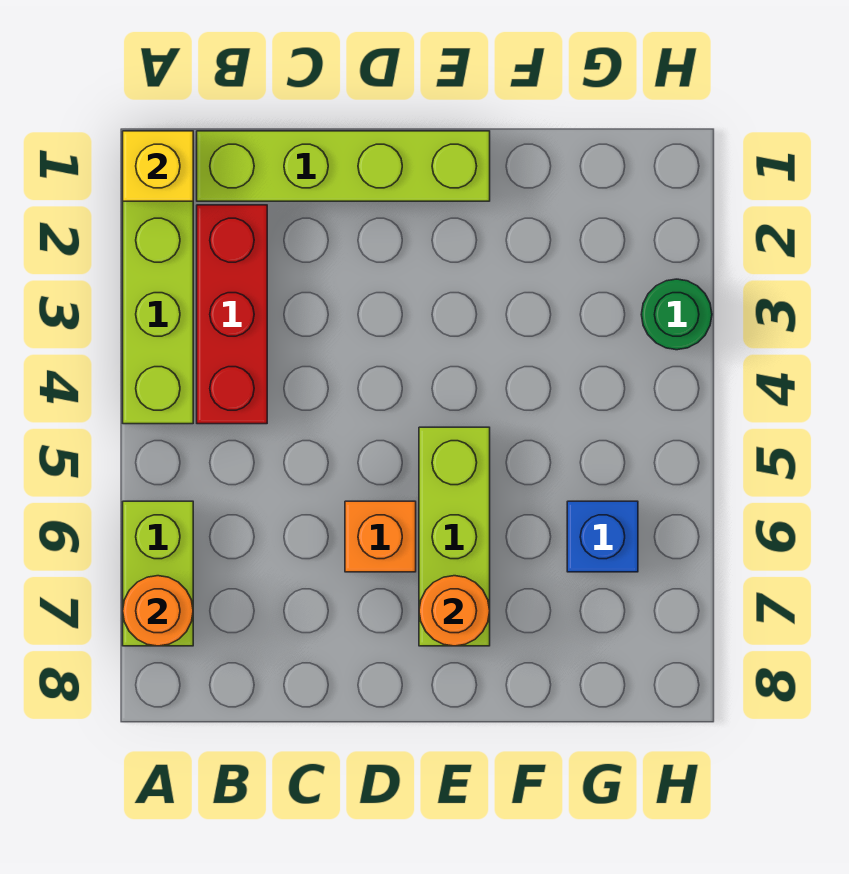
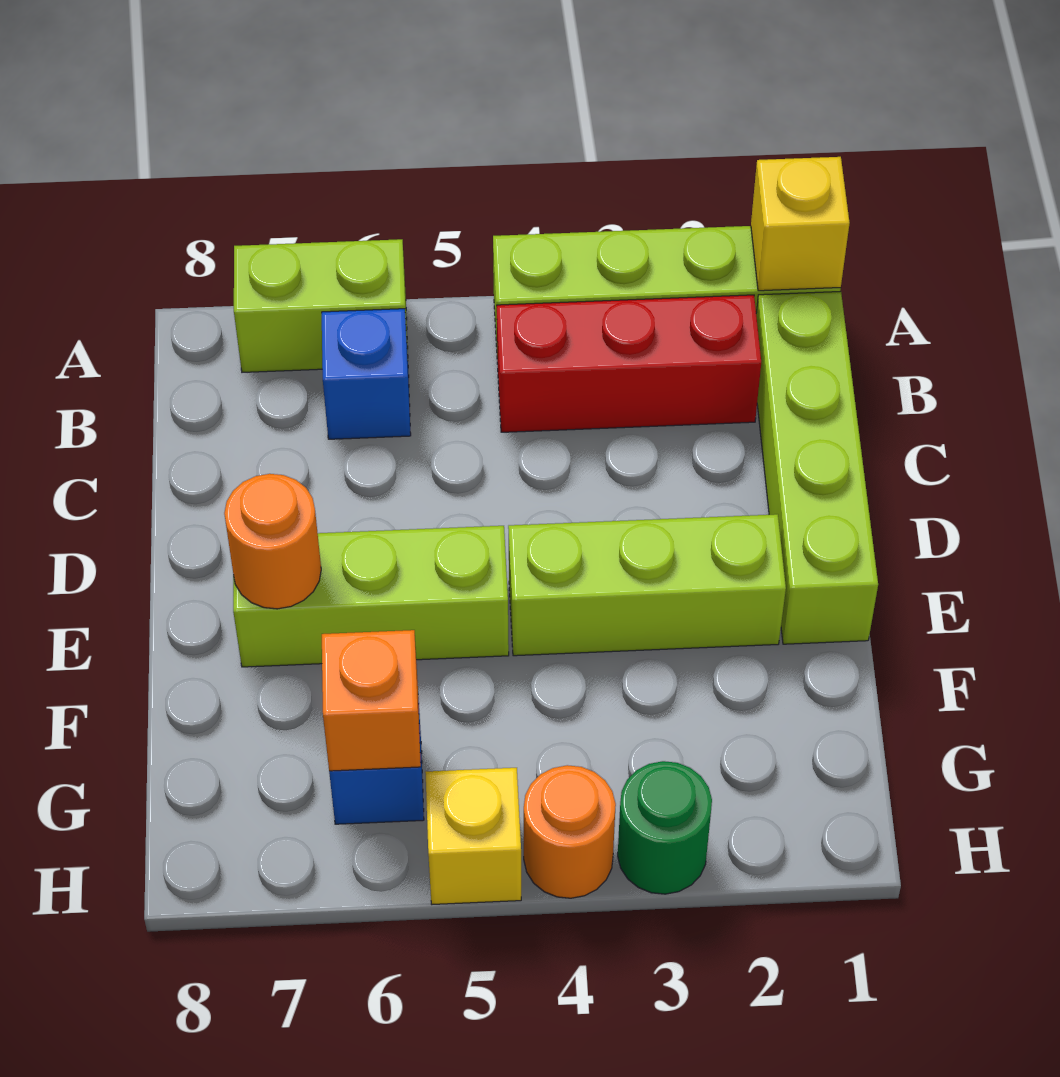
orange 1x1 round brick [123,576,193,646] -> orange 1x1 round brick moved to [524,765,616,898]
none -> blue 1x1 brick [322,309,411,439]
orange 1x1 brick [345,501,416,572] -> orange 1x1 brick moved to [322,630,421,771]
none -> lime 1x3 brick [508,514,786,656]
none -> yellow 1x1 brick [425,768,521,904]

